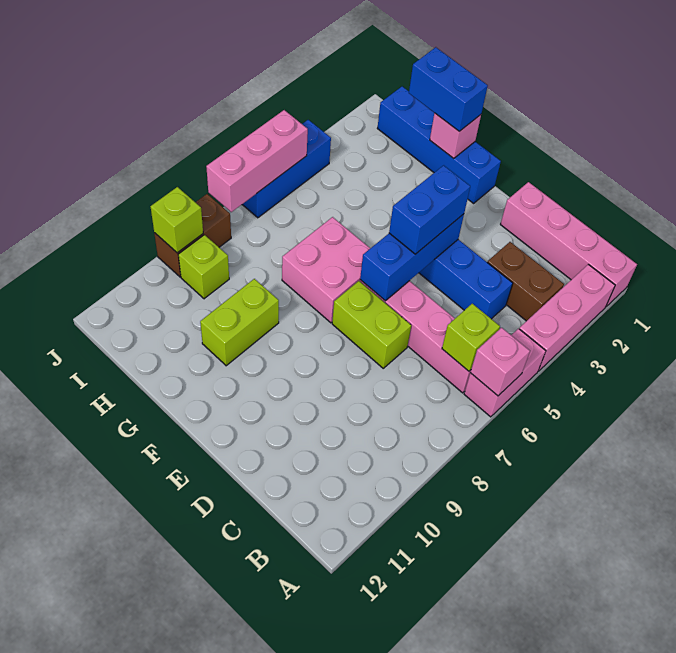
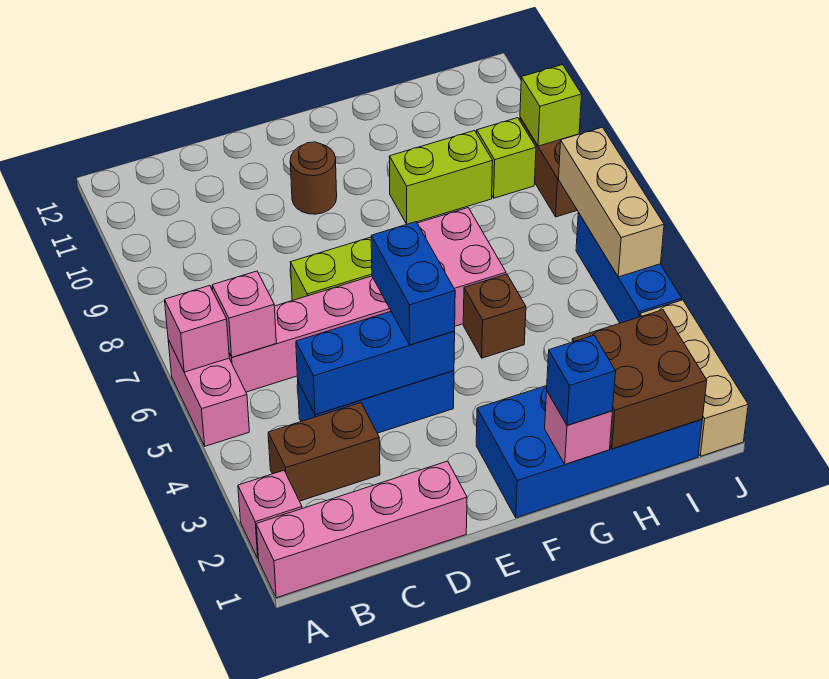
pink 1x3 brick [519,264,615,371] -> pink 1x1 brick [238,470,302,558]
lime 1x1 brick [442,304,500,371] -> pink 1x1 brick [212,271,276,357]
blue 1x3 brick [360,214,464,301] -> blue 1x3 brick turned to [296,312,455,415]
none -> brown 1x1 round brick [290,142,337,214]
blue 1x4 brick [377,86,501,203] -> blue 2x4 brick [476,386,702,518]
blue 1x2 brick [409,47,488,131] -> blue 1x1 brick [547,335,616,425]
none -> brown 1x1 brick [463,274,526,358]
lime 1x2 brick [200,279,279,366] -> lime 1x2 brick turned to [389,131,493,224]
none -> brown 2x2 brick [572,310,707,449]
none -> tan 1x3 brick [640,300,748,456]
pink 1x3 brick [206,110,308,212] -> tan 1x3 brick [559,127,664,277]

